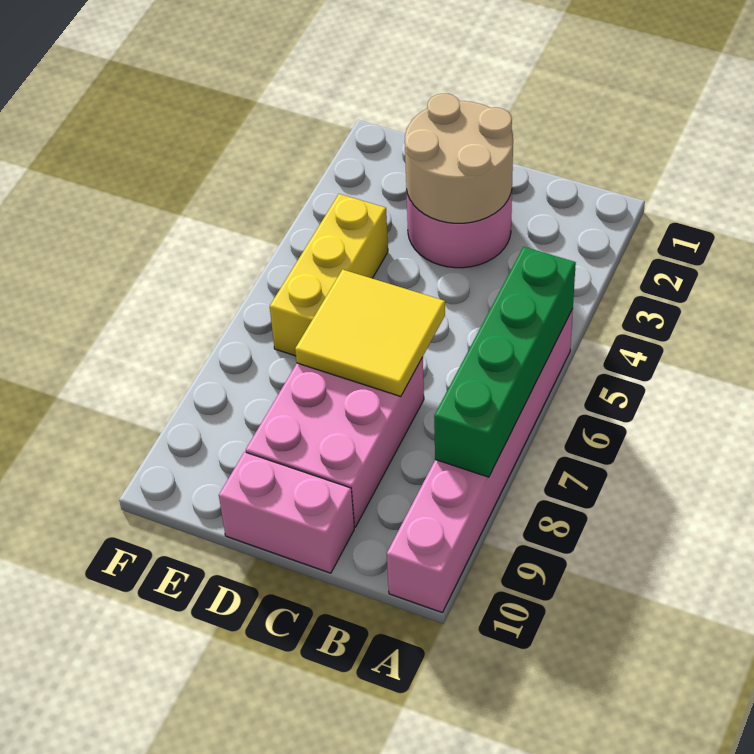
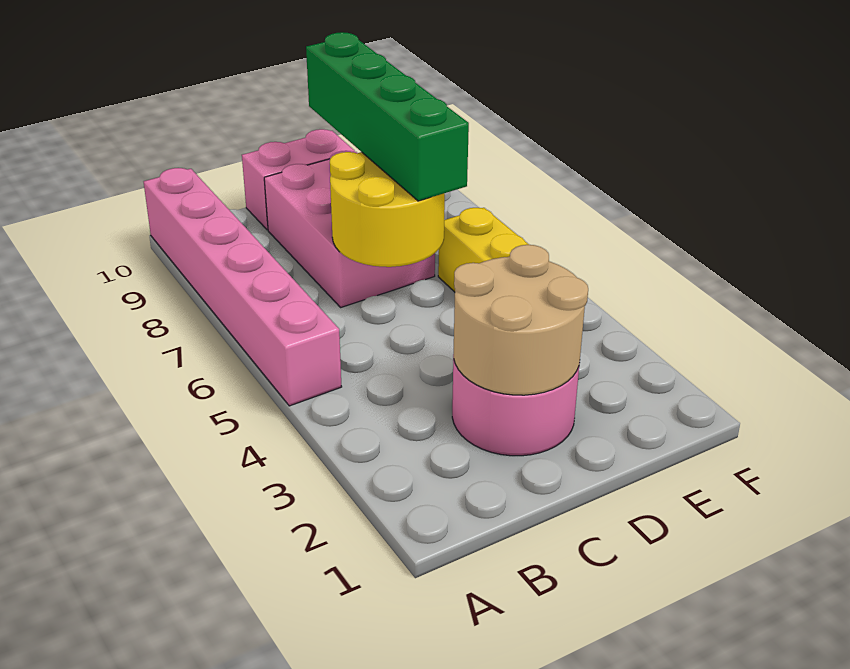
green 1x4 brick [434,247,576,477] -> green 1x4 brick moved to [306,32,469,201]
yellow 2x2 tile [295,269,445,397] -> yellow 2x2 round brick [330,152,445,267]

